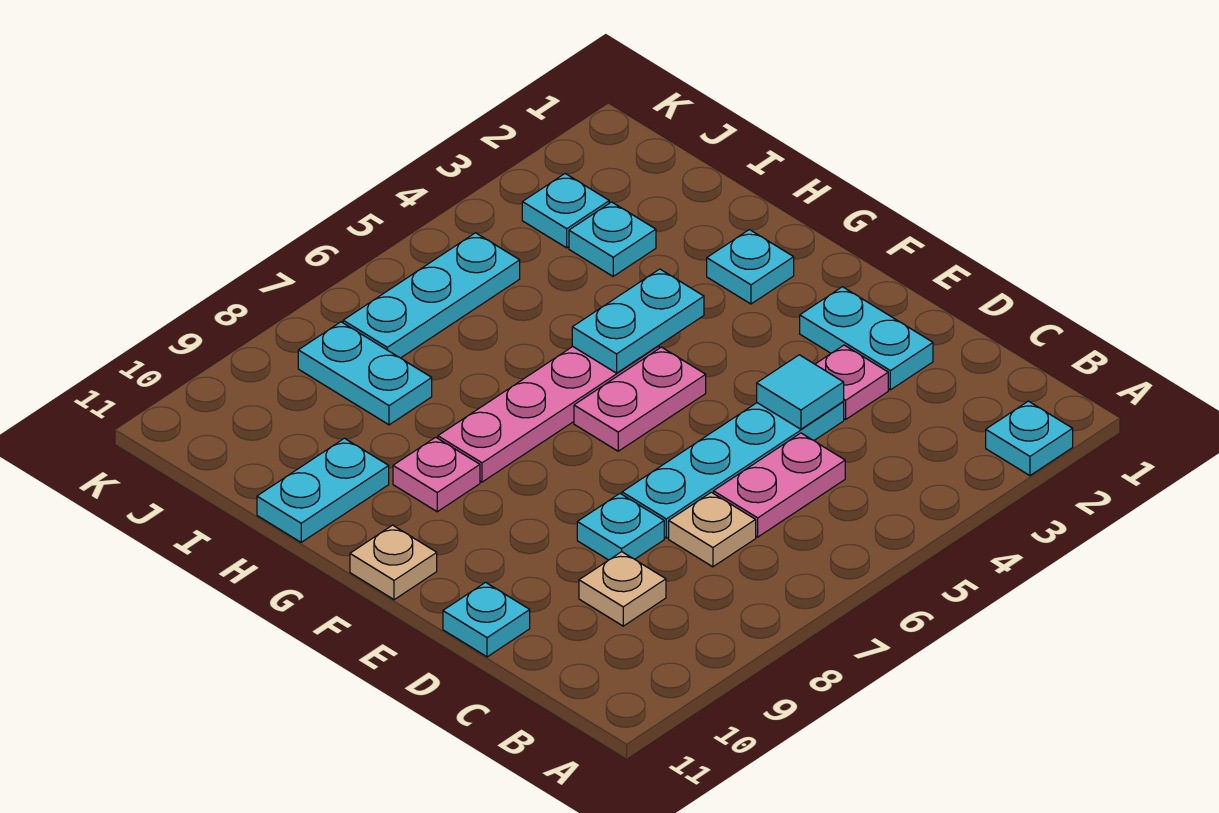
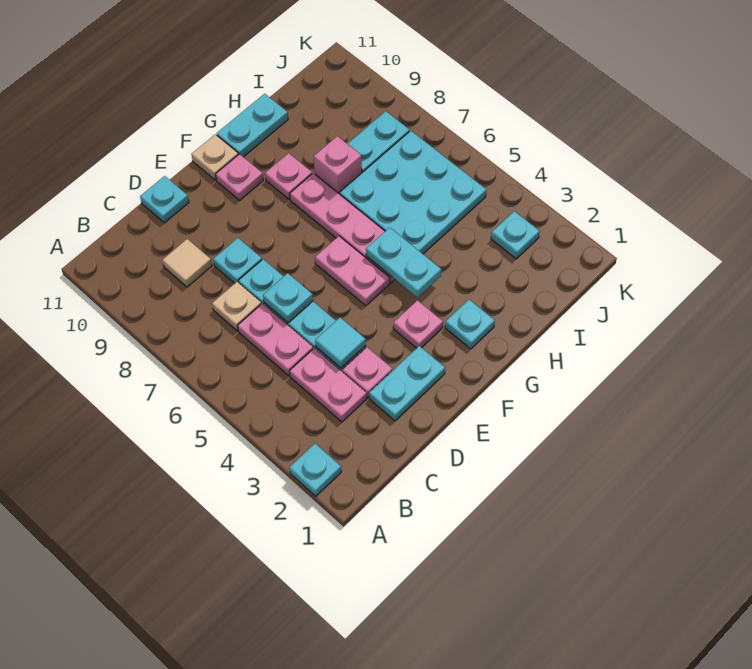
none -> pink 1x2 plate [290,348,367,422]
tan 1x1 plate [579,552,666,626] -> tan 1x1 tile [162,239,212,287]
none -> pink 1x1 plate [393,300,443,348]
none -> pink 1x1 plate [216,154,263,200]
none -> pink 1x1 brick [314,136,362,194]
cyan 1x2 plate [257,438,389,542] -> cyan 1x2 plate turned to [217,94,288,157]
cyan 1x1 plate [569,202,656,276] -> cyan 1x1 plate moved to [263,273,313,323]
cyan 1x3 plate [343,233,520,358] -> cyan 3x3 plate [340,131,487,254]

